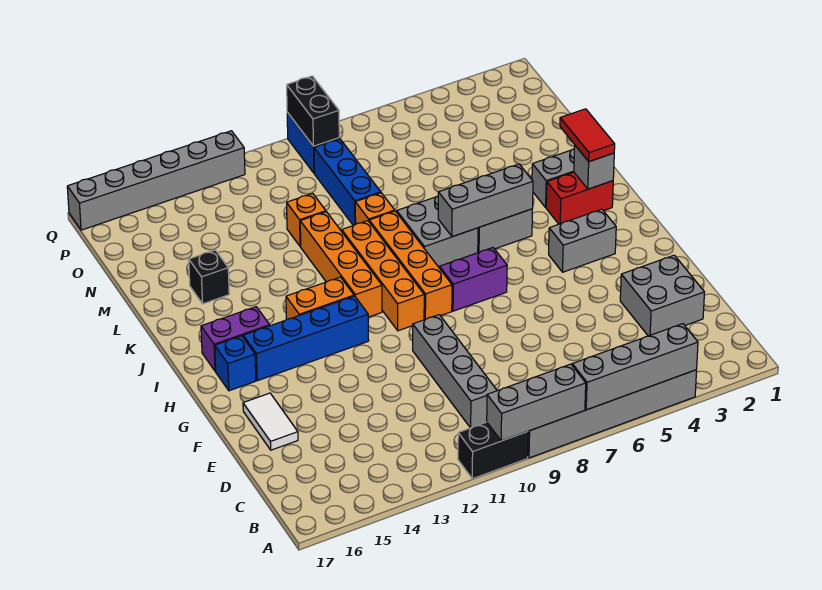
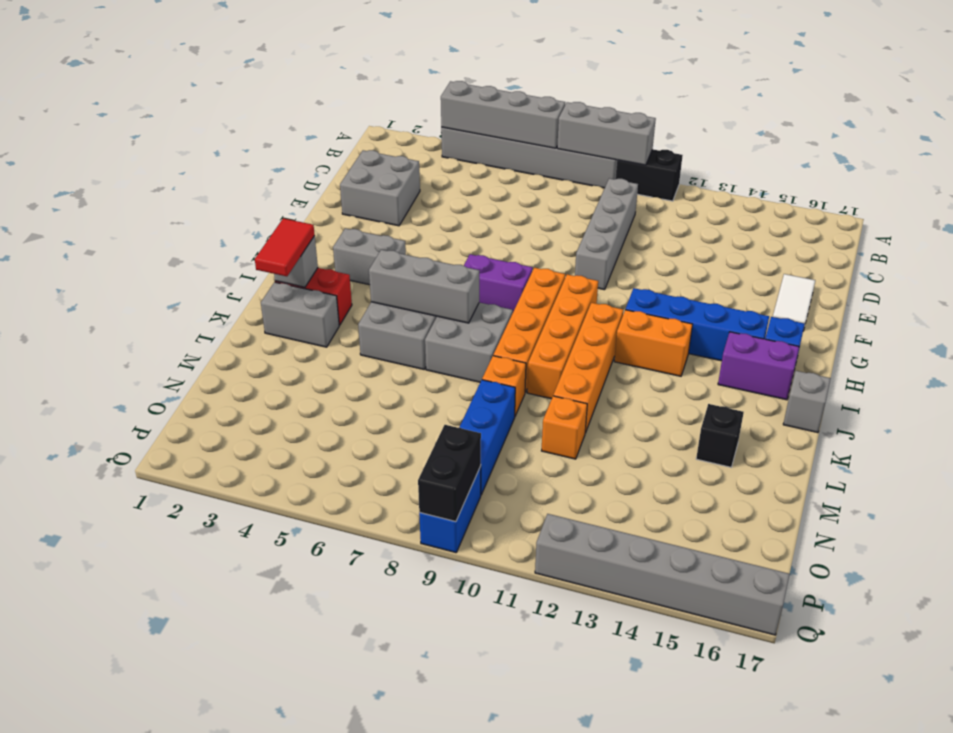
none -> grey 1x1 brick [783,371,831,433]

